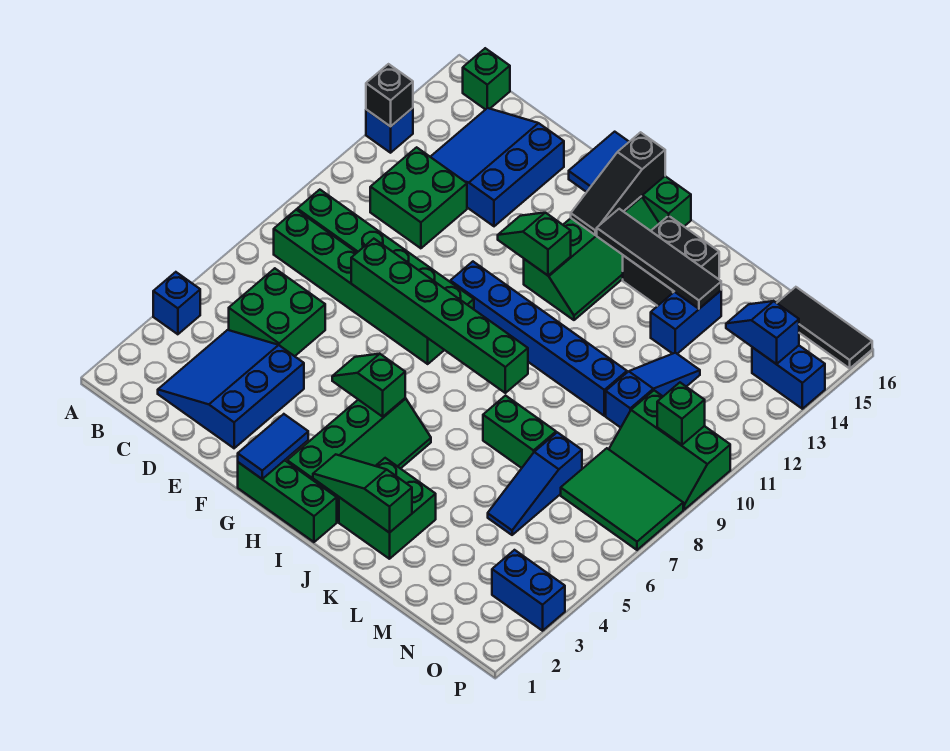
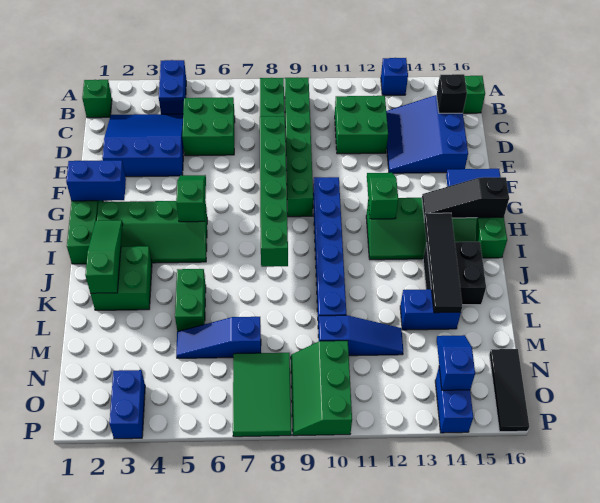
blue 1x1 brick [153,272,200,334] -> blue 1x2 brick [159,60,186,114]
black 1x1 brick [366,64,413,127] -> black 1x1 brick moved to [437,74,467,113]
blue 3x3 slope [431,108,564,226] -> blue 3x3 slope turned to [386,95,468,173]
blue 1x2 tile [238,414,308,479] -> blue 1x2 brick [66,160,126,201]
green 1x2 brick [483,396,556,468] -> green 1x2 brick moved to [175,269,206,332]
green 1x1 brick [657,383,705,445] -> green 1x1 brick moved to [82,80,112,118]

